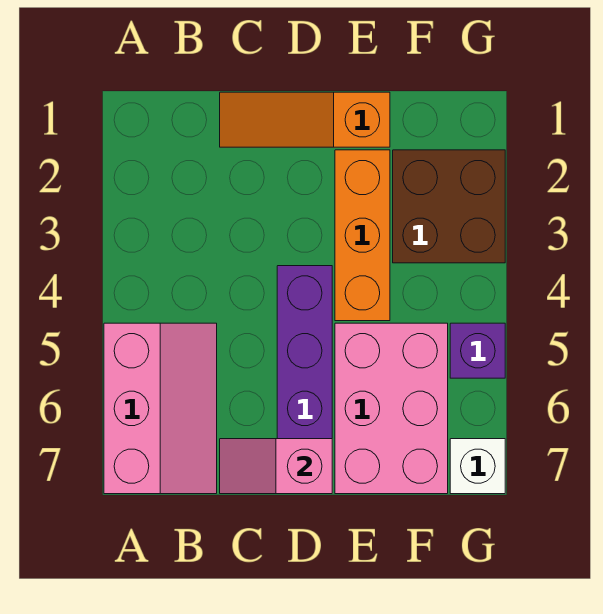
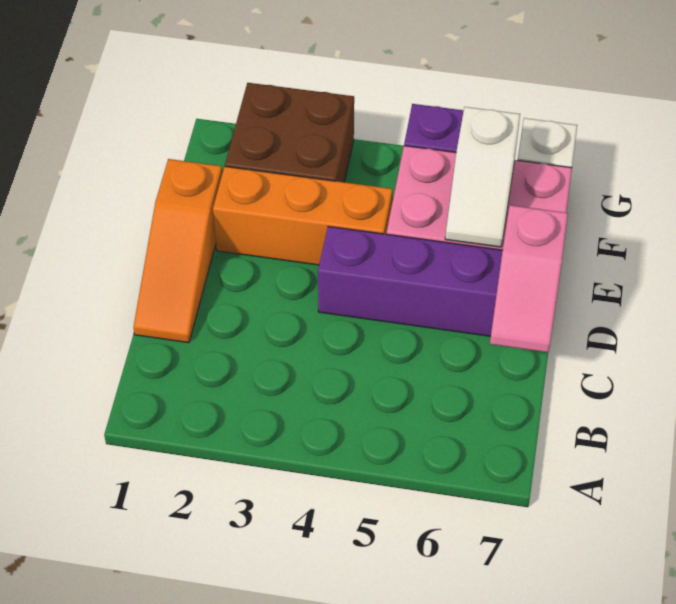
pink 2x3 slope [104,323,217,494] -> none
none -> white 1x2 slope [445,107,520,247]

